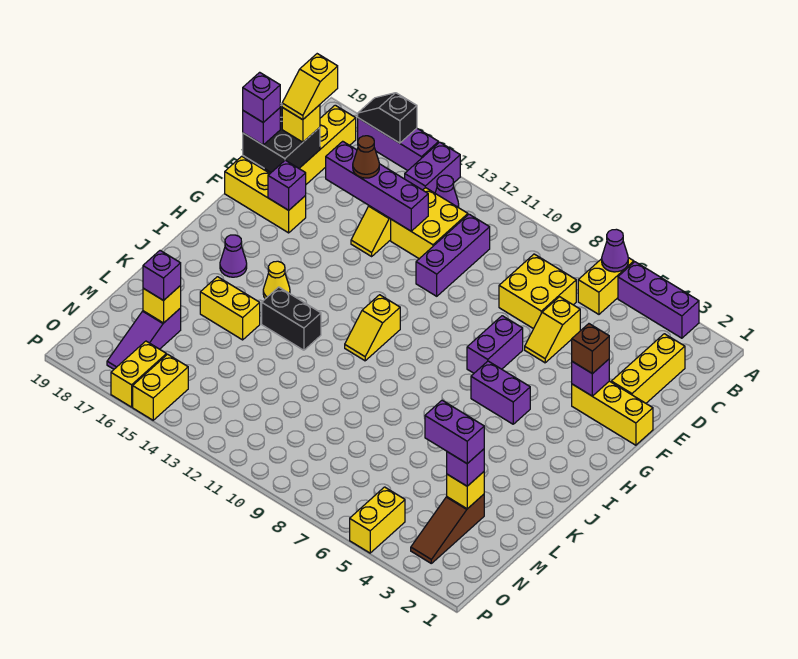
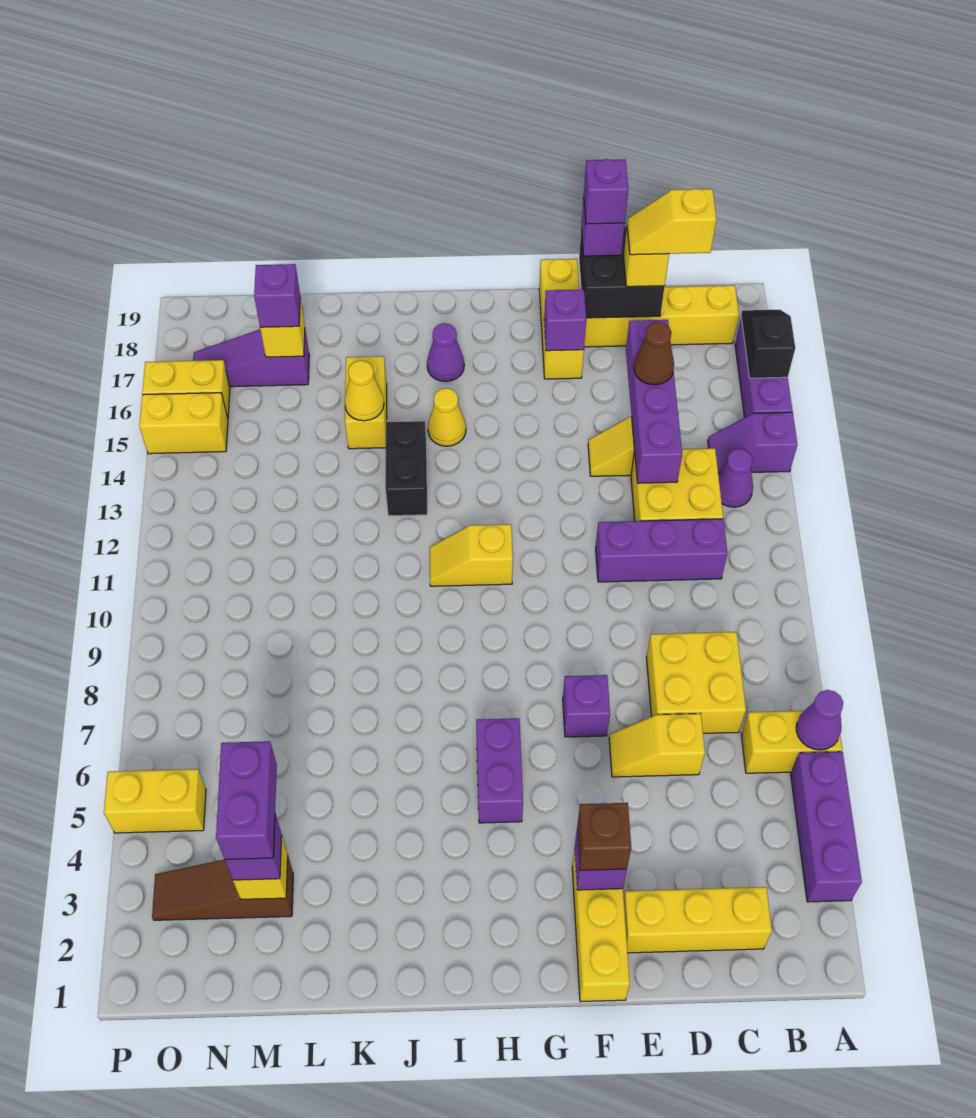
purple 1x2 brick [405,142,460,193] -> purple 1x2 slope [708,412,797,473]
purple 1x2 brick [467,316,523,373] -> purple 1x1 brick [563,675,610,737]
none -> yellow 1x1 cone [345,360,384,421]

